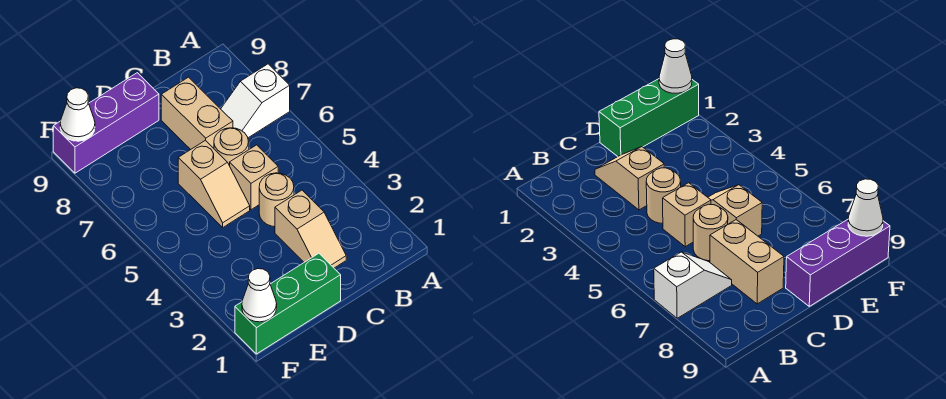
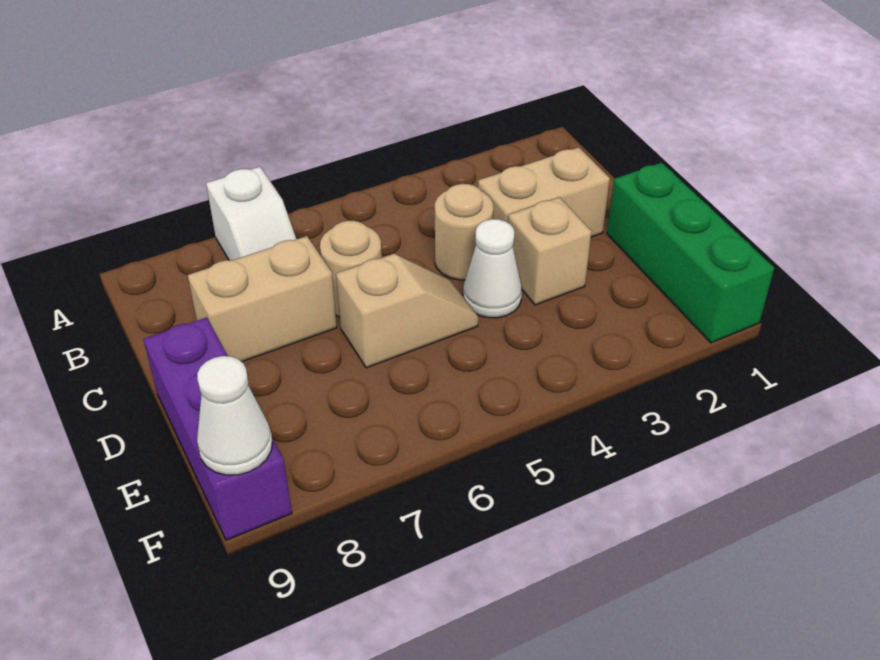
tan 1x2 slope [275,190,346,268] -> tan 1x2 brick [478,147,610,237]
tan 1x1 brick [230,145,278,210] -> tan 1x1 brick moved to [508,197,592,305]
white 1x1 cone [242,269,277,322] -> white 1x1 cone moved to [463,219,522,318]

